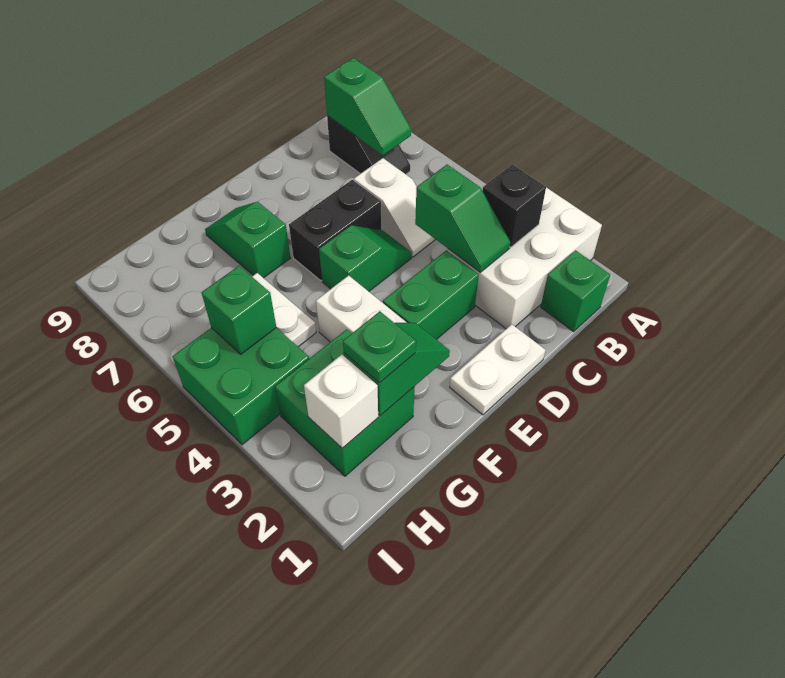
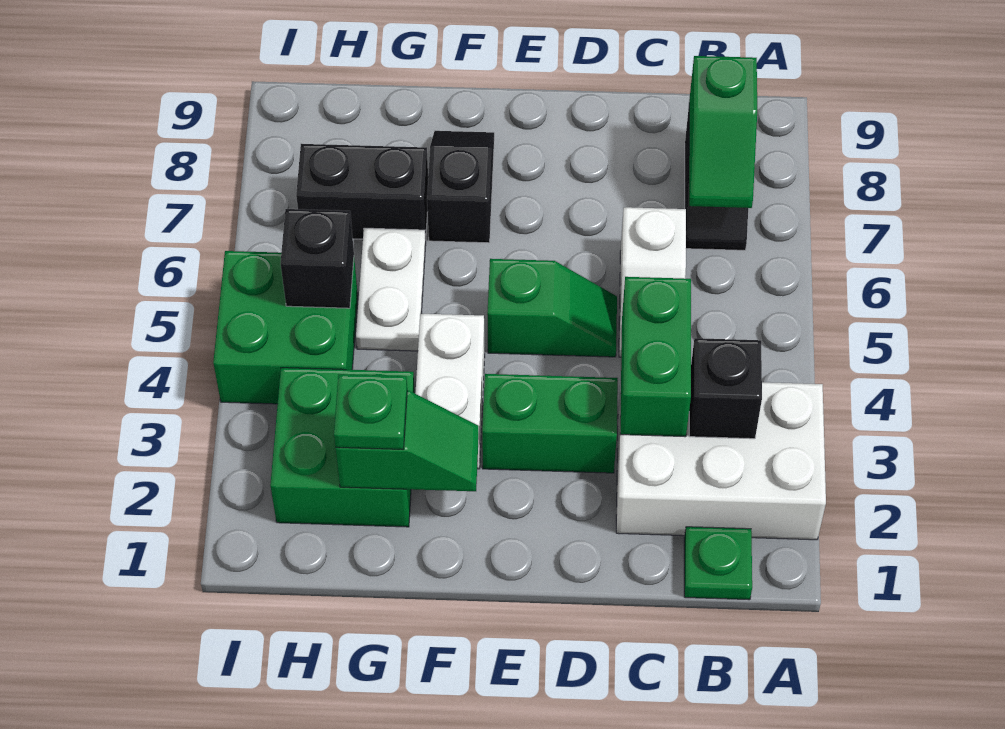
green 1x1 brick [541,250,610,331] -> green 1x1 plate [684,527,752,600]
green 1x2 slope [415,165,510,272] -> green 1x2 brick [620,277,691,437]
white 1x2 plate [450,324,545,415] -> none
black 1x2 brick [289,180,381,281] -> black 1x2 brick moved to [296,144,428,240]
green 1x2 slope [205,202,290,278] -> black 1x2 slope [427,131,494,243]
white 1x1 brick [304,355,378,448] -> none
green 1x1 brick [201,266,276,354] -> black 1x1 brick [280,209,354,308]

